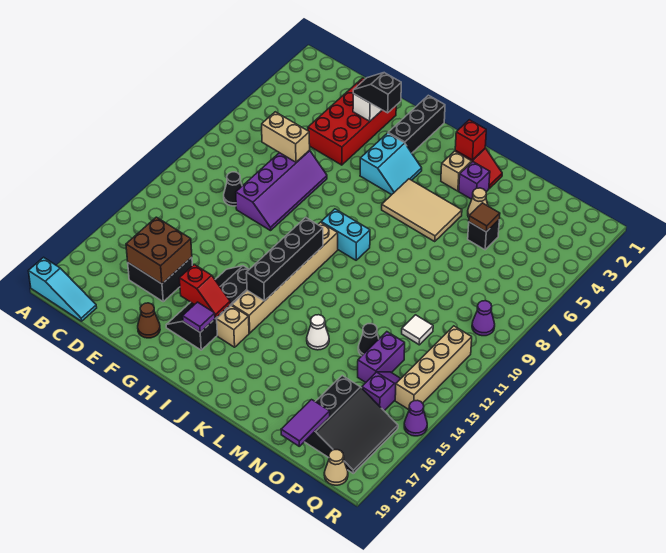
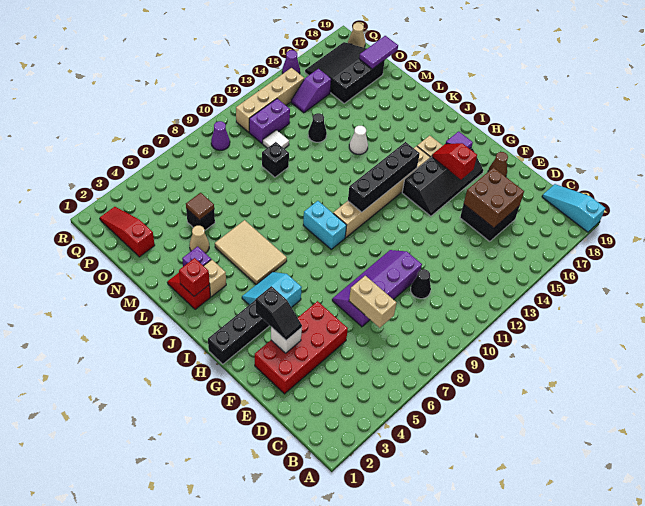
none -> black 1x1 brick [262,142,289,177]
none -> red 1x3 slope [100,207,155,257]
purple 1x2 brick [358,332,405,382] -> purple 1x2 brick moved to [249,99,290,144]

